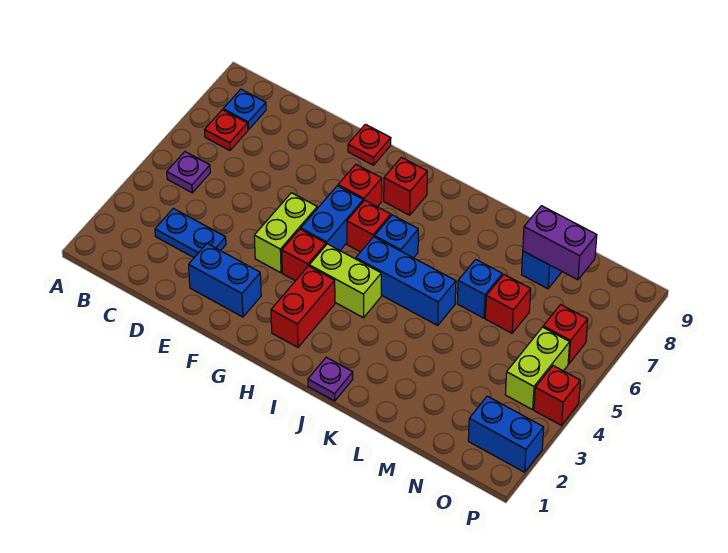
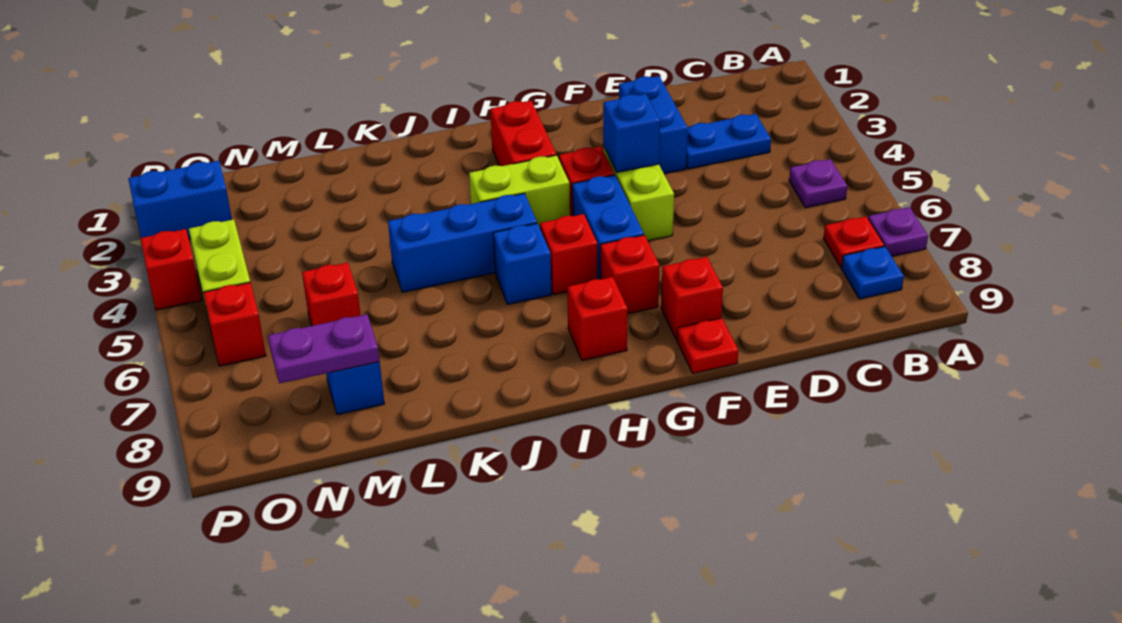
blue 1x2 brick [189,244,261,317] -> blue 1x2 brick turned to [619,76,688,174]
none -> red 1x1 brick [661,257,723,340]
purple 1x1 plate [308,357,353,401] -> purple 1x1 plate moved to [868,207,928,256]
blue 1x1 brick [457,259,502,318] -> blue 1x1 brick moved to [603,94,660,172]
purple 1x2 brick [523,206,597,280] -> purple 1x2 plate [268,314,380,383]

